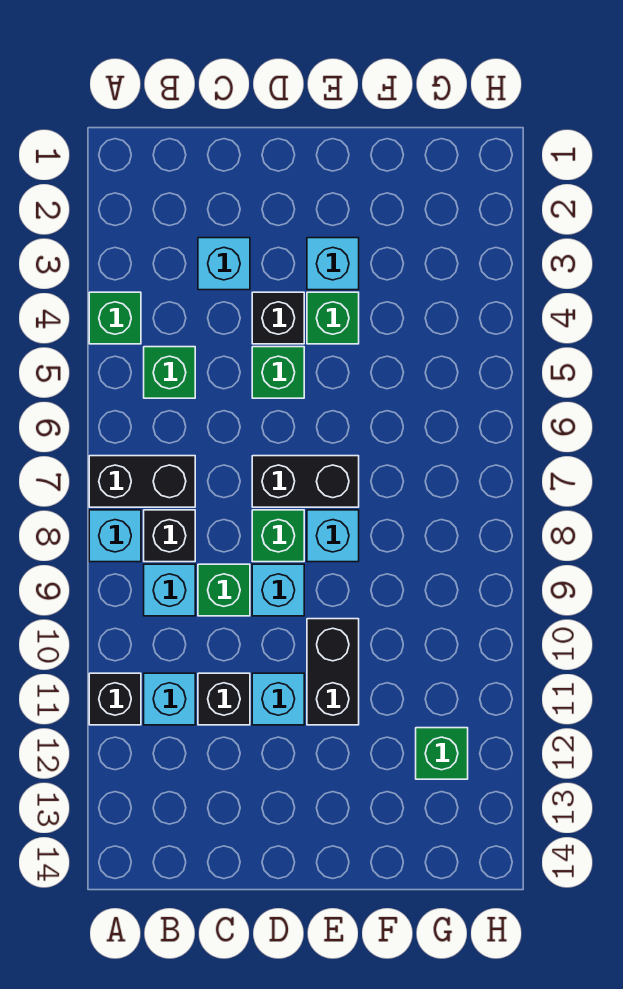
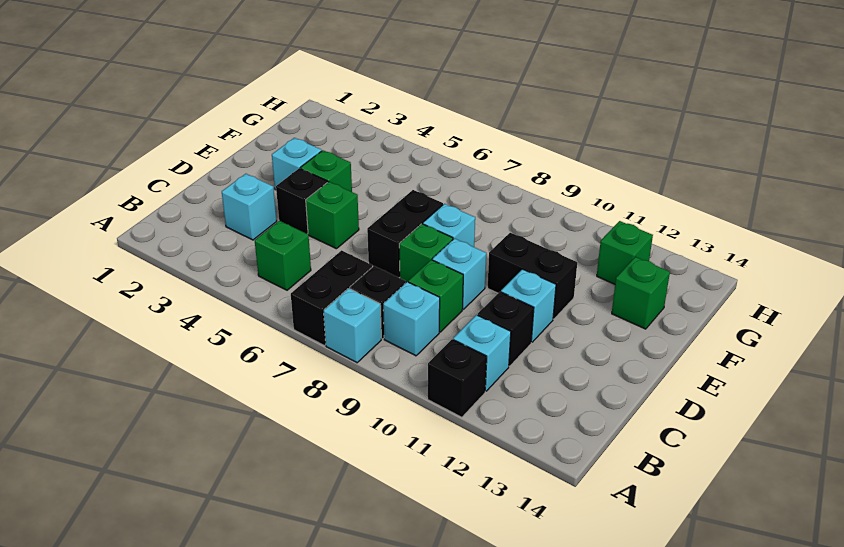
green 1x1 brick [89,292,141,344] -> green 1x1 brick moved to [612,257,670,329]

